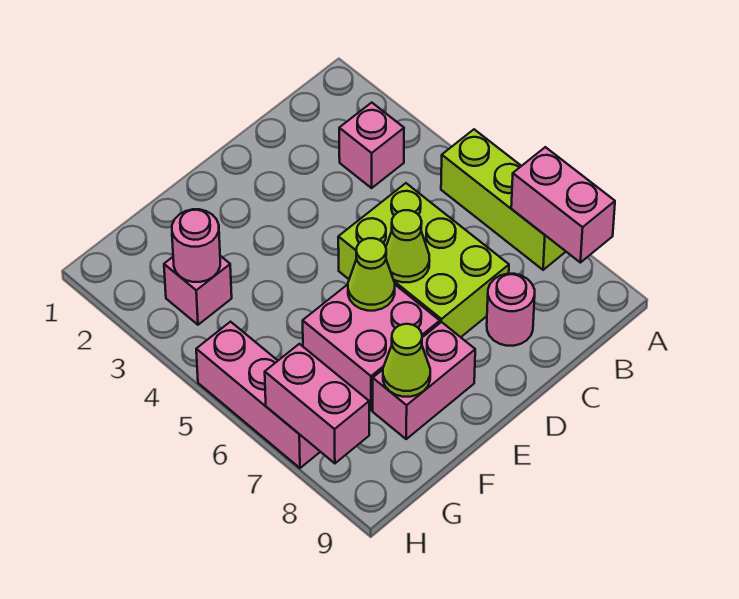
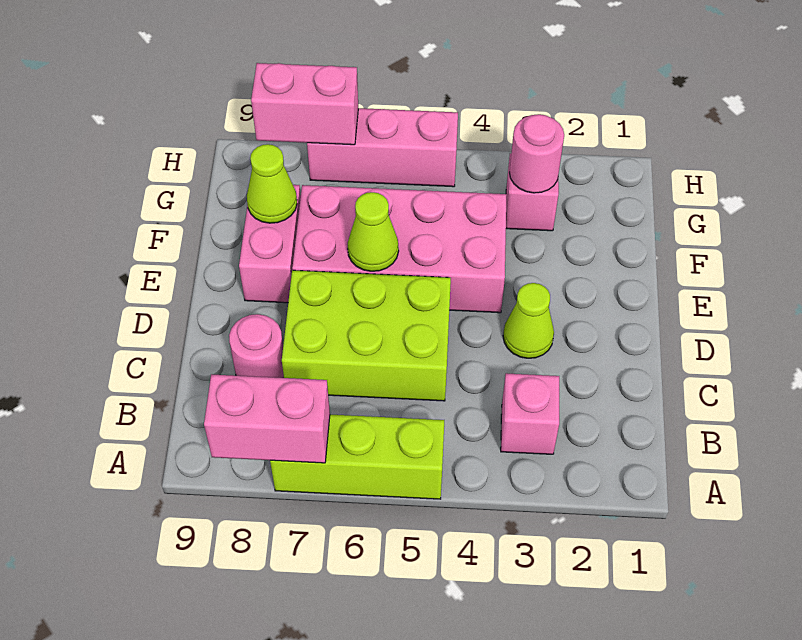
lime 1x1 cone [386,210,429,282] -> lime 1x1 cone moved to [503,283,554,358]
pink 2x2 brick [303,284,440,410] -> pink 2x4 brick [292,185,507,313]

